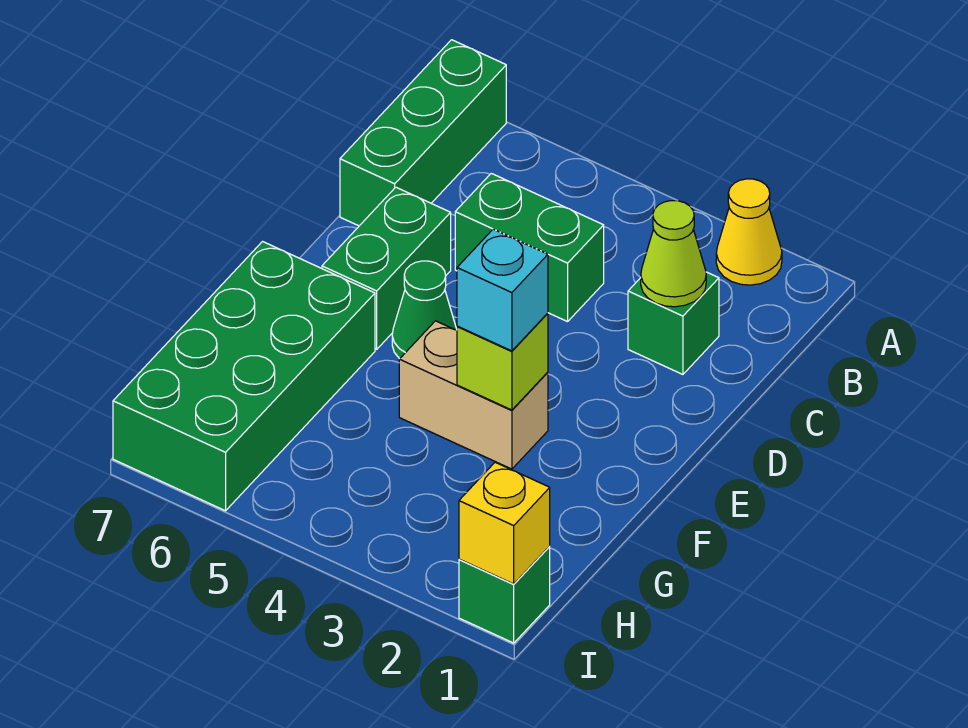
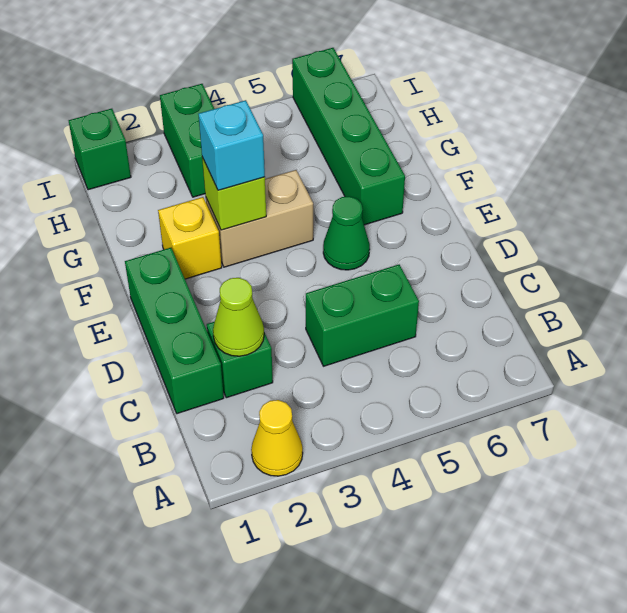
green 1x3 brick [340,40,506,226] -> green 1x3 brick moved to [125,248,224,414]
green 1x2 brick [322,187,451,349] -> green 1x2 brick moved to [160,84,214,197]
green 2x4 brick [113,242,375,511] -> green 1x4 brick [292,48,405,225]
yellow 1x1 brick [459,462,550,584] -> yellow 1x1 brick moved to [158,197,222,279]

